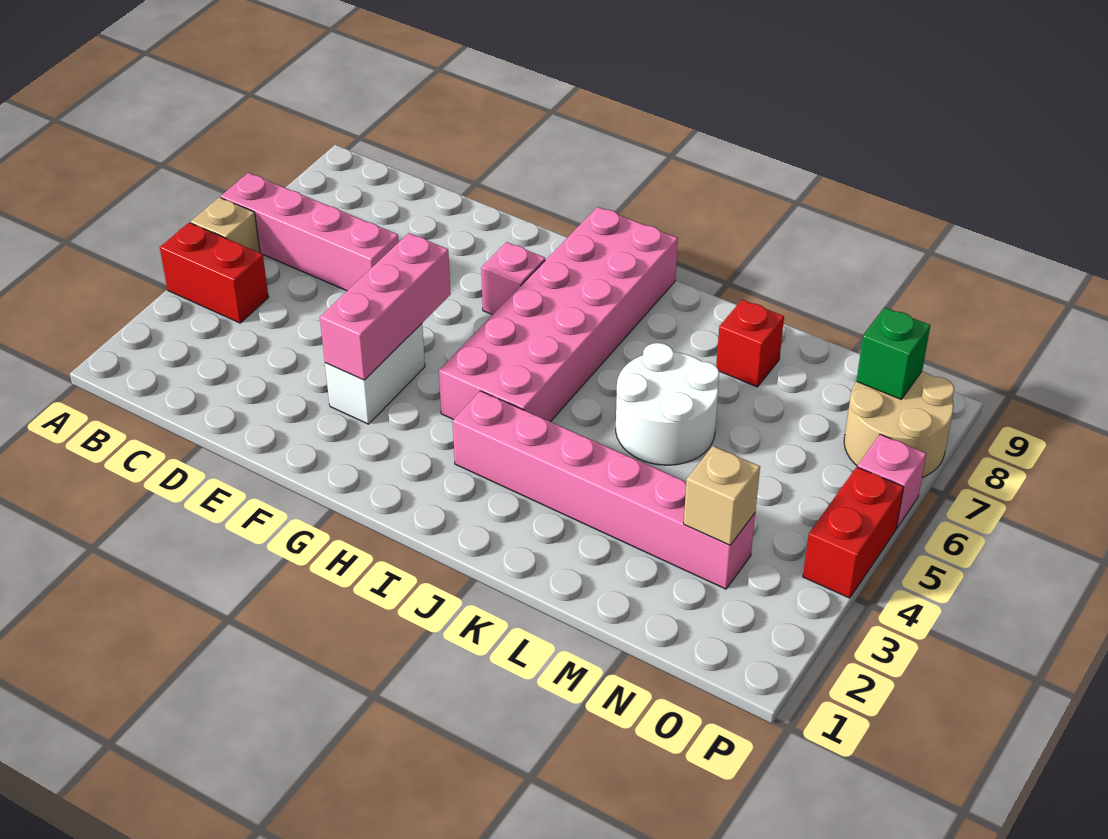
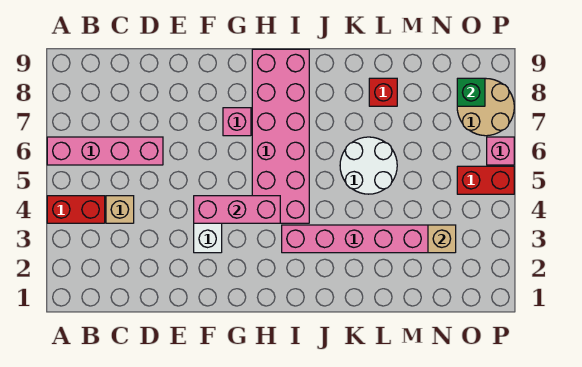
tan 1x1 brick [191,197,260,253] -> tan 1x1 brick moved to [106,196,134,223]
pink 1x3 brick [320,233,451,380] -> pink 1x3 brick turned to [194,196,280,223]
red 1x2 brick [803,467,904,598] -> red 1x2 brick turned to [457,166,514,194]

